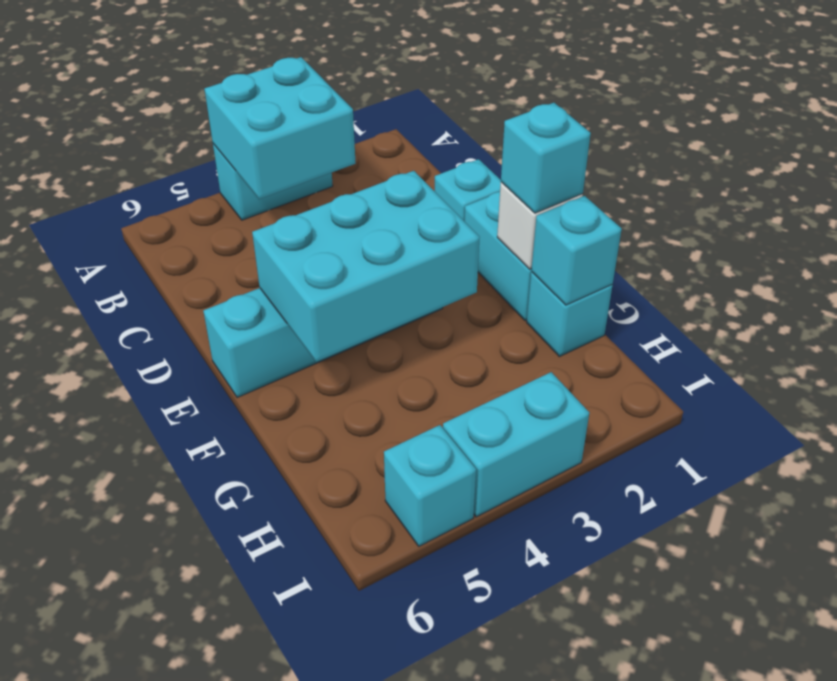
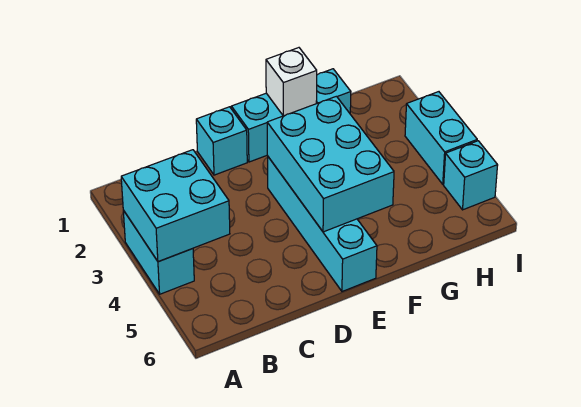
cyan 1x1 brick [501,103,591,213] -> none
cyan 1x1 brick [531,196,622,305] -> none

